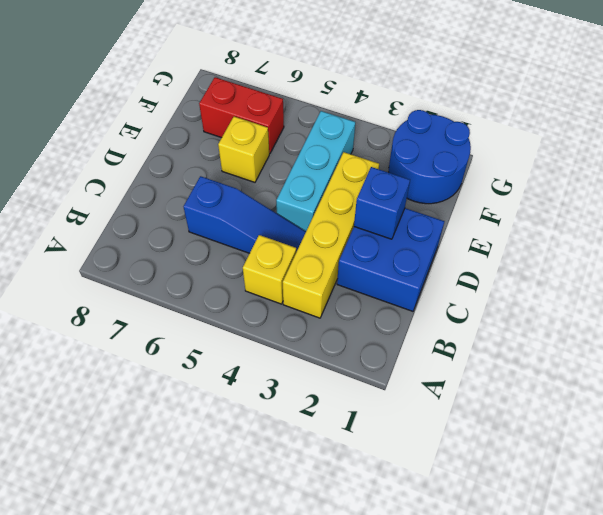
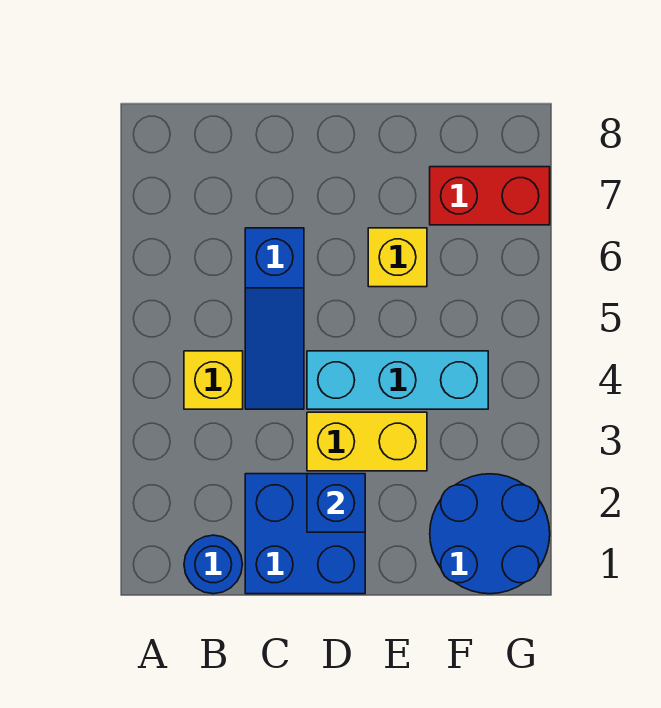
none -> blue 1x1 round brick [184,535,242,594]
yellow 1x4 brick [283,152,379,318] -> yellow 1x2 brick [307,412,427,471]
red 1x2 brick [199,77,284,154] -> red 1x2 brick turned to [430,167,550,225]

